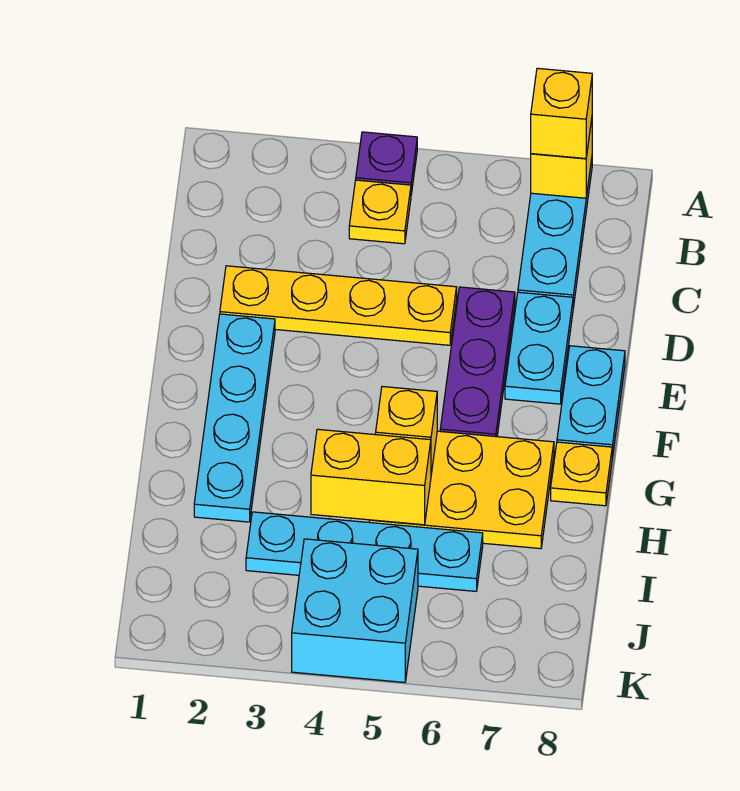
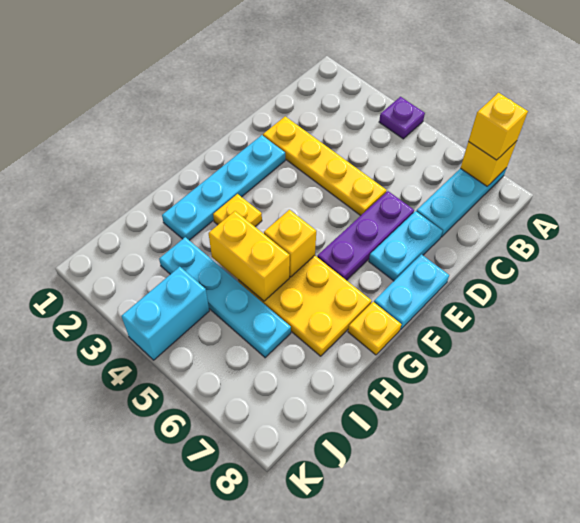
yellow 1x1 plate [349,180,411,244] -> yellow 1x1 plate moved to [213,194,262,226]
cyan 2x2 brick [292,539,418,682] -> cyan 1x2 brick [121,267,209,360]

